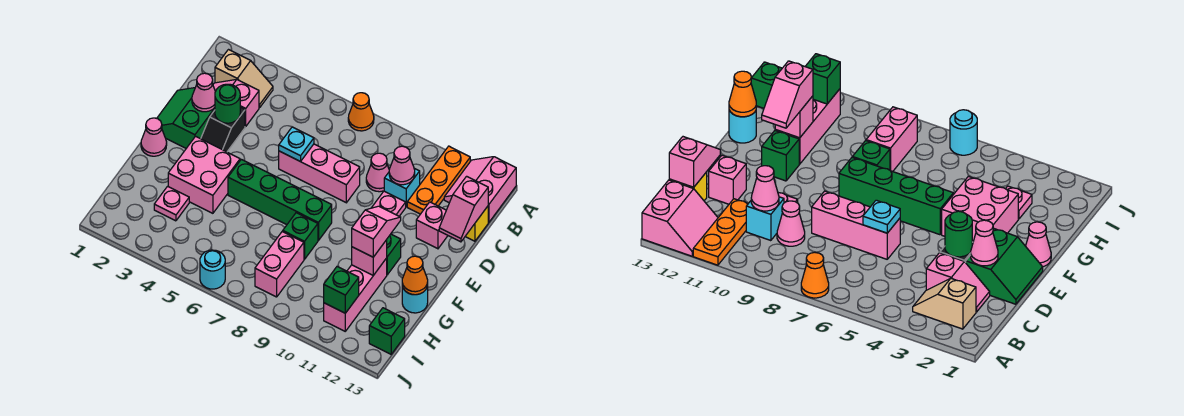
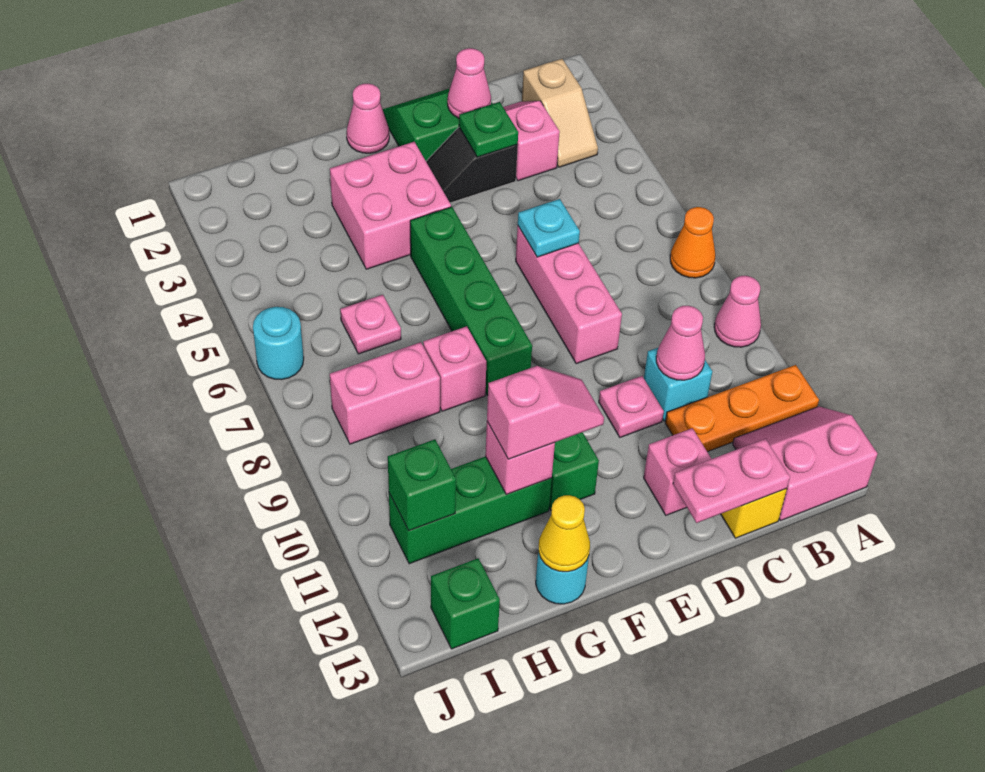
pink 1x1 cone [366,153,389,192] -> pink 1x1 cone moved to [714,276,761,347]
pink 1x2 slope [439,176,488,242] -> pink 1x2 plate [673,439,790,523]
green 1x1 round brick [215,84,240,123] -> green 1x1 plate [459,102,518,157]
green 1x1 brick [283,213,318,259] -> pink 1x1 brick [423,326,486,411]
pink 1x3 brick [324,258,387,331] -> green 1x3 brick [389,457,552,564]
orange 1x1 cone [402,256,428,295] -> yellow 1x1 cone [538,495,590,572]
pink 1x1 plate [154,186,189,221] -> pink 1x1 plate moved to [340,295,401,354]

